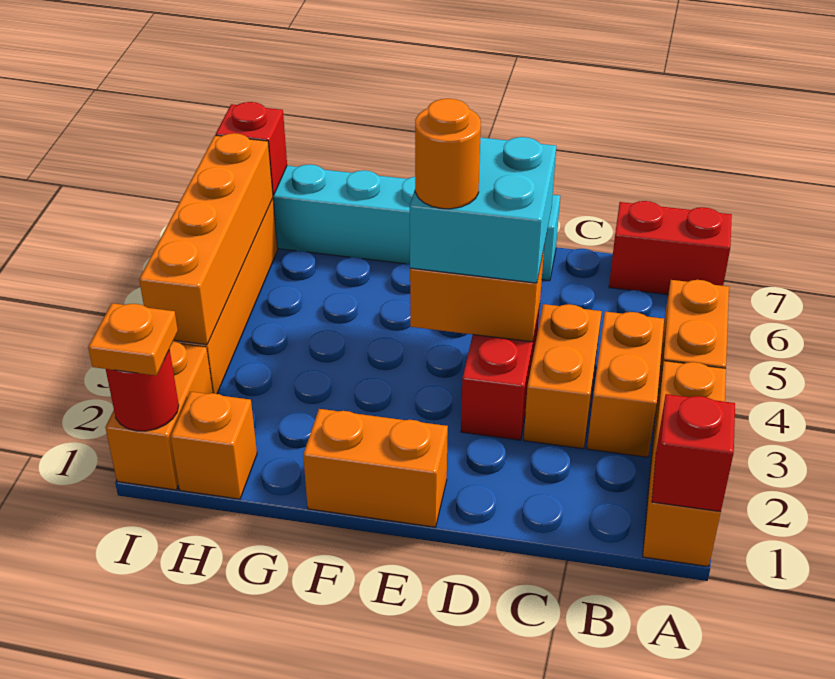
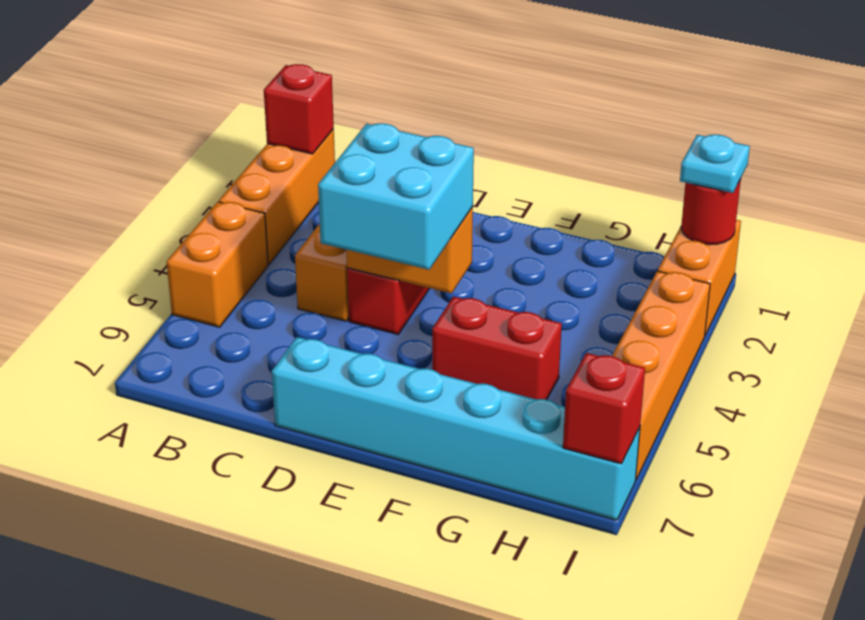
red 1x2 brick [609,201,732,295] -> red 1x2 brick moved to [432,297,562,400]
orange 1x2 brick [587,312,664,457] -> none
orange 1x2 brick [303,409,448,527] -> none
orange 1x1 round brick [415,98,481,209] -> none
orange 1x1 brick [170,392,257,499] -> none
orange 1x1 plate [88,303,178,376] -> cyan 1x1 plate [680,135,750,193]
orange 1x4 brick [139,133,273,345] -> none

